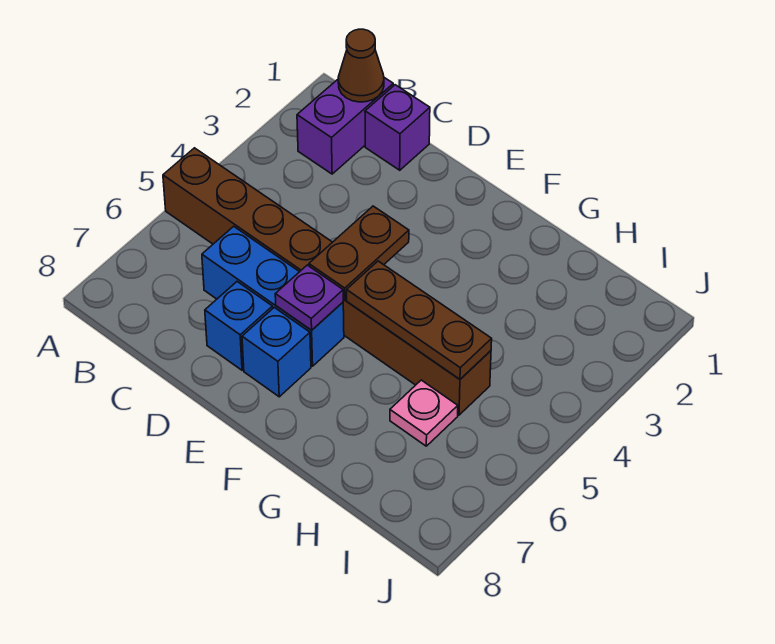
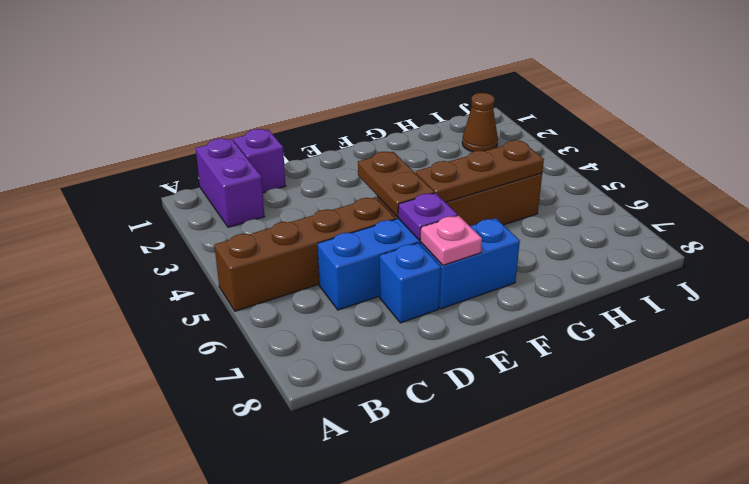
brown 1x1 cone [338,29,384,102] -> brown 1x1 cone moved to [462,93,498,152]
blue 1x1 brick [242,307,311,397] -> blue 1x2 brick [420,218,520,309]
pink 1x1 plate [390,380,458,446] -> pink 1x1 plate moved to [420,216,482,265]

